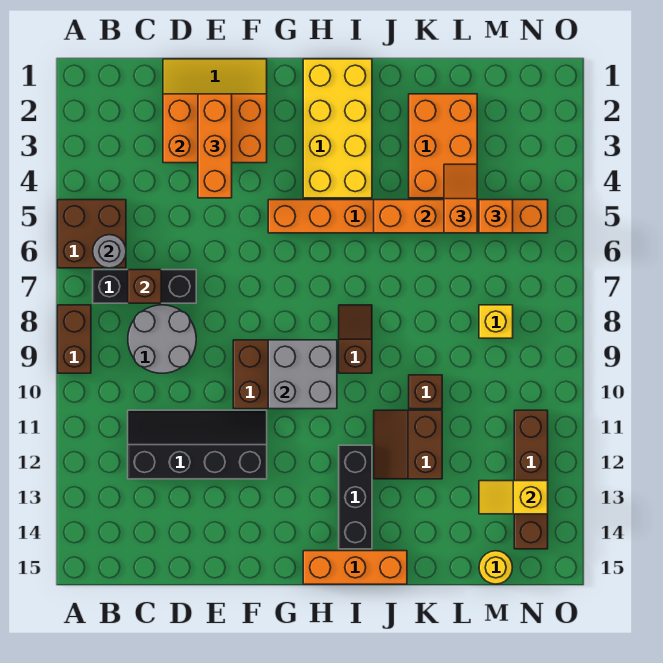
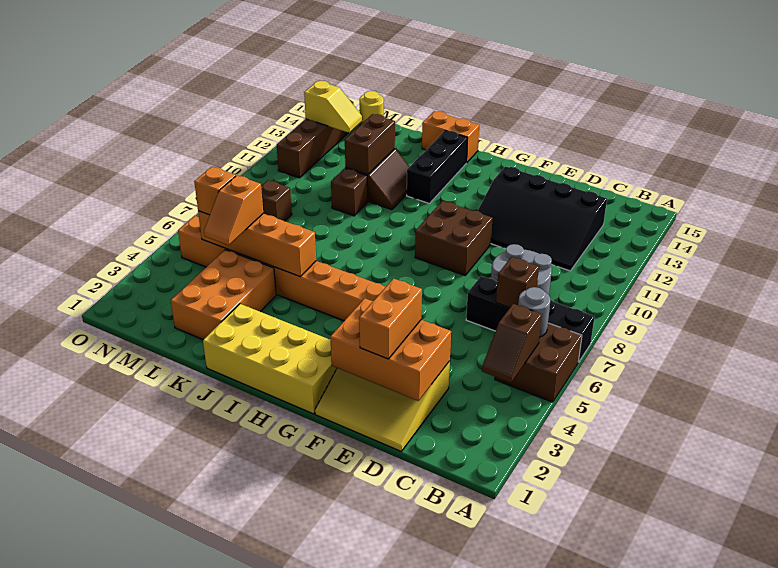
brown 1x2 brick [58,305,91,373] -> brown 1x2 brick moved to [345,114,395,175]
black 1x3 brick [93,270,196,303] -> black 1x4 brick [466,276,595,362]
black 2x4 slope [128,410,267,479] -> black 3x4 slope [478,166,607,271]
orange 1x3 brick [198,94,232,198] -> orange 1x2 brick [359,279,422,359]
grey 2x2 brick [268,340,337,409] -> none
yellow 2x4 brick [303,59,372,198] -> yellow 2x4 brick turned to [203,304,337,414]
orange 1x3 brick [303,551,407,584] -> orange 1x2 brick [422,111,479,163]
brown 1x2 slope [339,305,372,373] -> brown 1x2 slope moved to [482,304,542,383]
yellow 1x1 brick [479,305,513,338] -> brown 1x1 brick [261,180,292,221]

